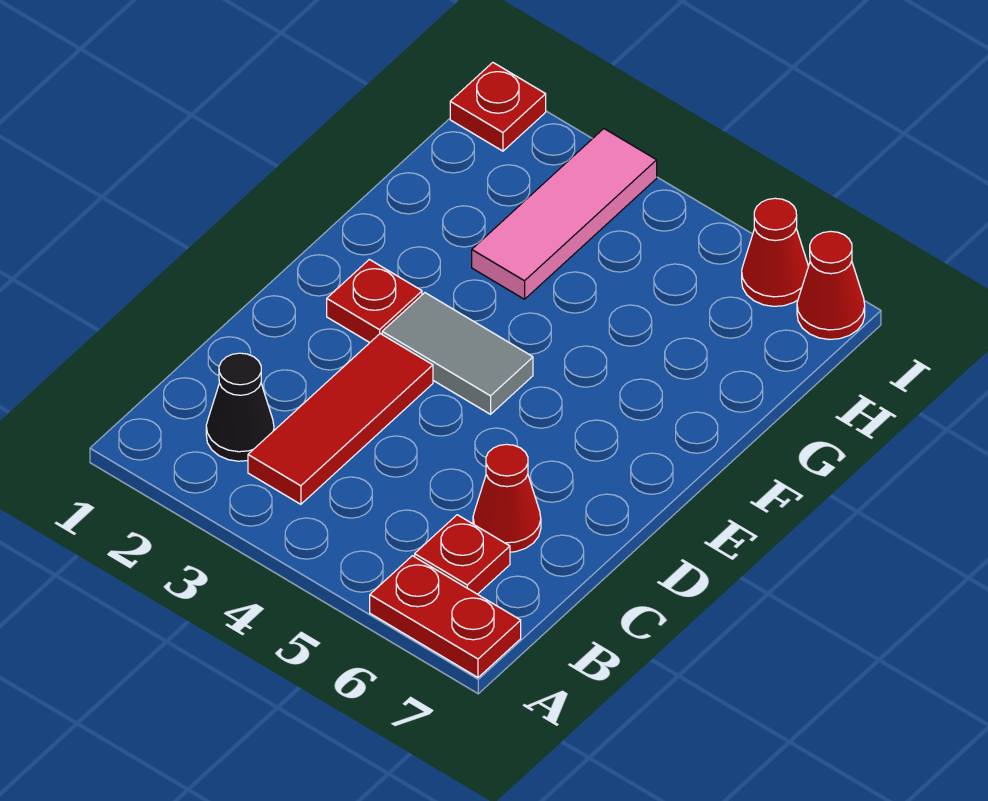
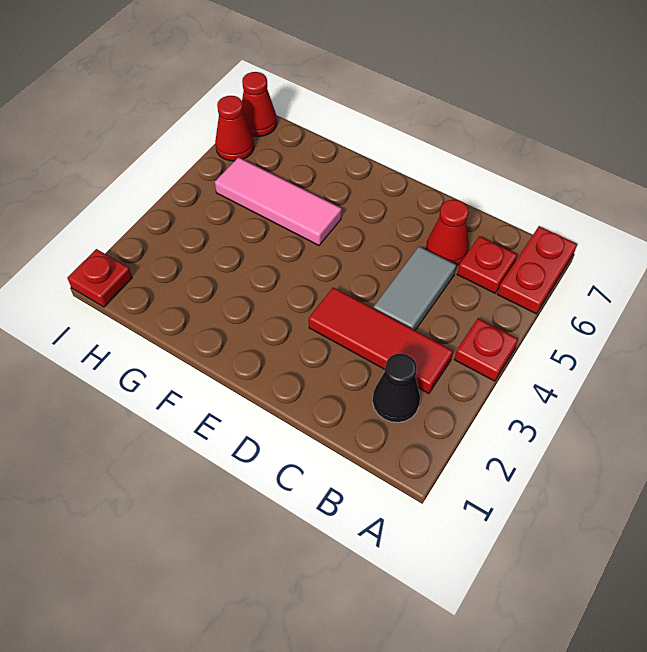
red 1x1 plate [327,259,422,342] -> red 1x1 plate moved to [454,318,518,381]
grey 1x2 tile [382,293,533,414] -> grey 1x2 tile moved to [373,246,456,330]
pink 1x3 tile [472,129,657,299] -> pink 1x3 tile moved to [215,157,342,245]

